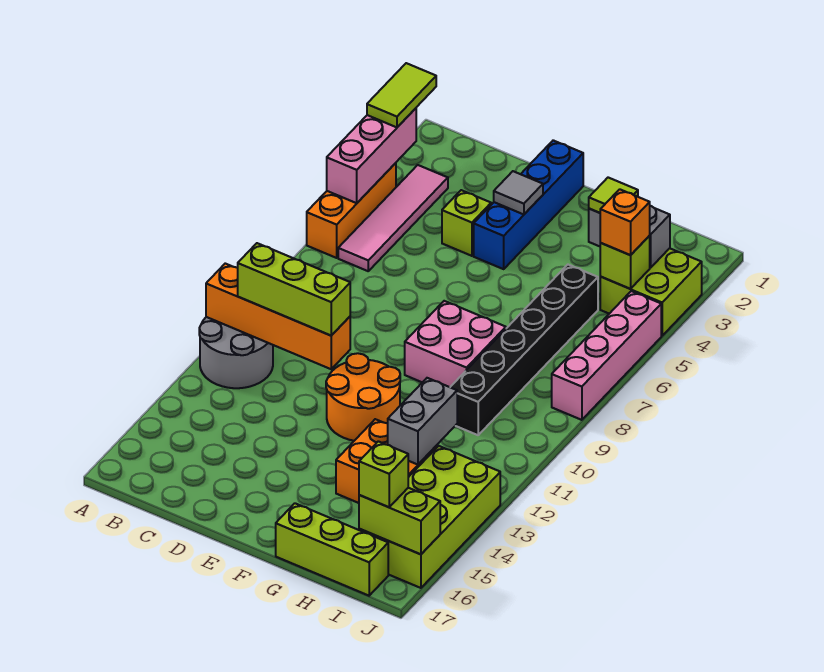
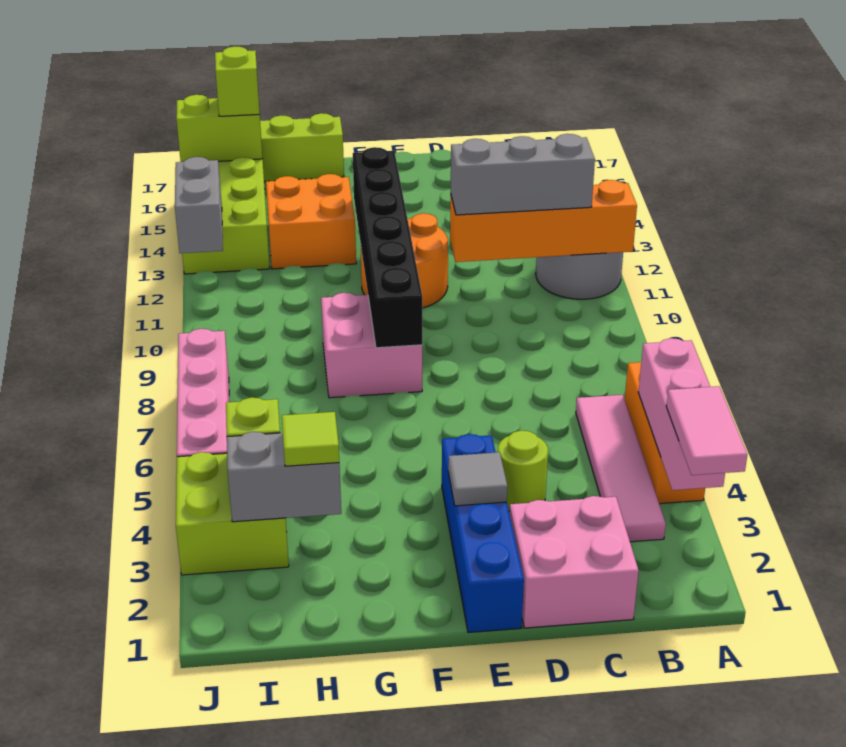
lime 1x2 tile [367,63,436,127] -> pink 1x2 tile [666,386,747,475]
lime 1x3 brick [238,243,350,335] -> grey 1x3 brick [451,134,595,215]
none -> pink 2x2 brick [510,496,639,628]
lime 1x1 brick [442,190,491,256] -> lime 1x1 round brick [498,431,548,511]
black 1x6 brick [450,265,598,435] -> black 1x6 brick moved to [352,147,422,348]
grey 1x2 brick [388,378,457,465] -> grey 1x2 brick moved to [175,157,223,253]
orange 1x1 brick [600,189,650,255] -> none

